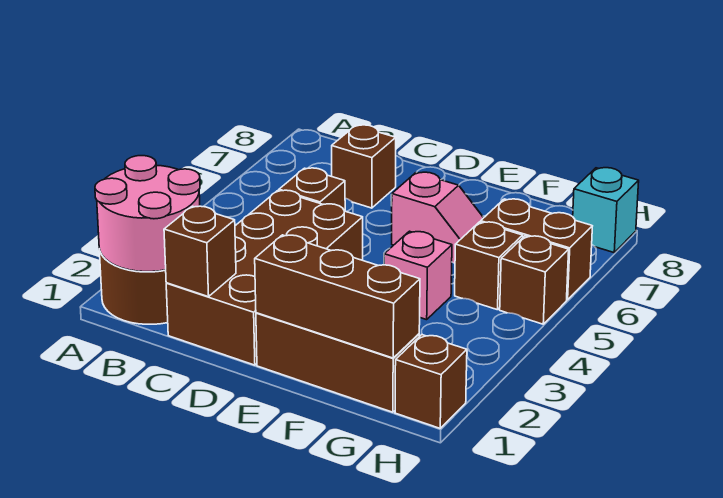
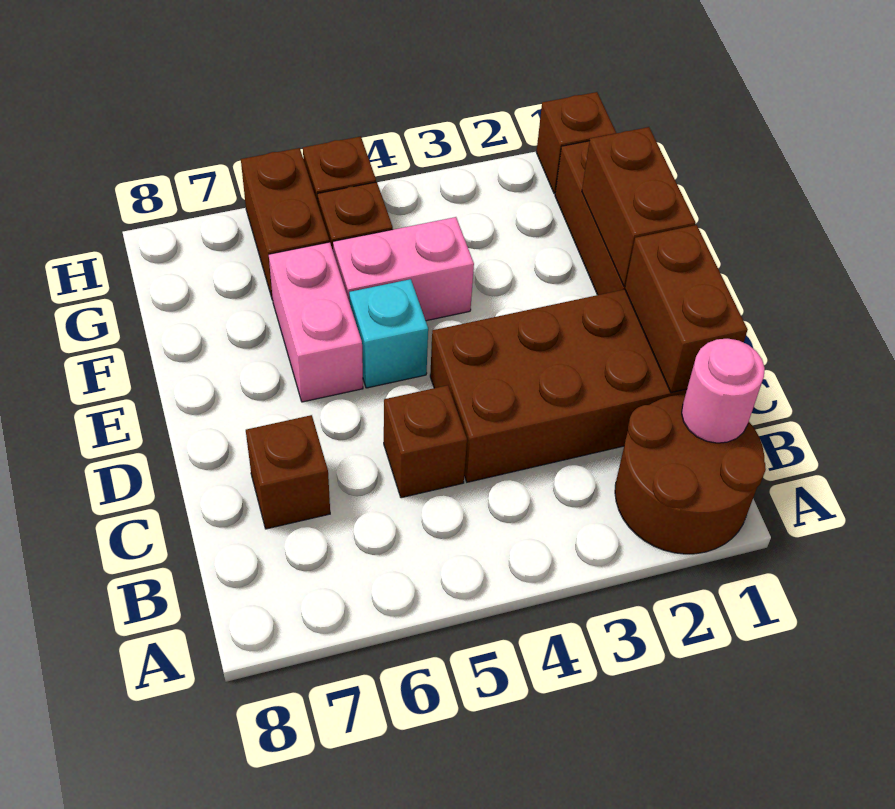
pink 2x2 round brick [95,156,200,272] -> pink 1x1 round brick [682,339,765,443]
brown 1x1 brick [164,206,236,297] -> brown 1x2 brick [625,225,748,393]
brown 1x3 brick [255,235,420,358] -> brown 1x2 brick [582,127,695,286]
pink 1x2 slope [392,172,483,263] -> pink 1x2 brick [269,242,363,402]
pink 1x1 brick [384,231,452,320] -> pink 1x2 brick [333,217,474,321]
cyan 1x1 brick [573,168,639,253] -> cyan 1x1 brick moved to [349,279,428,388]

